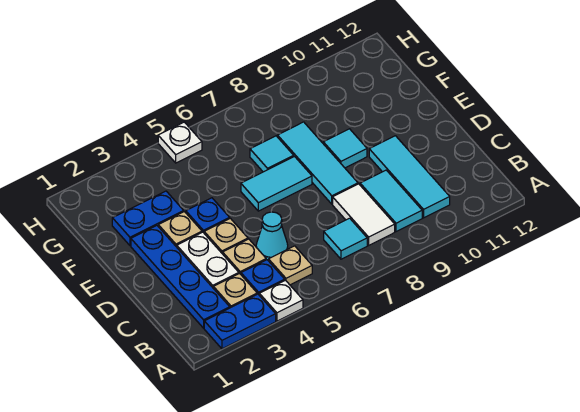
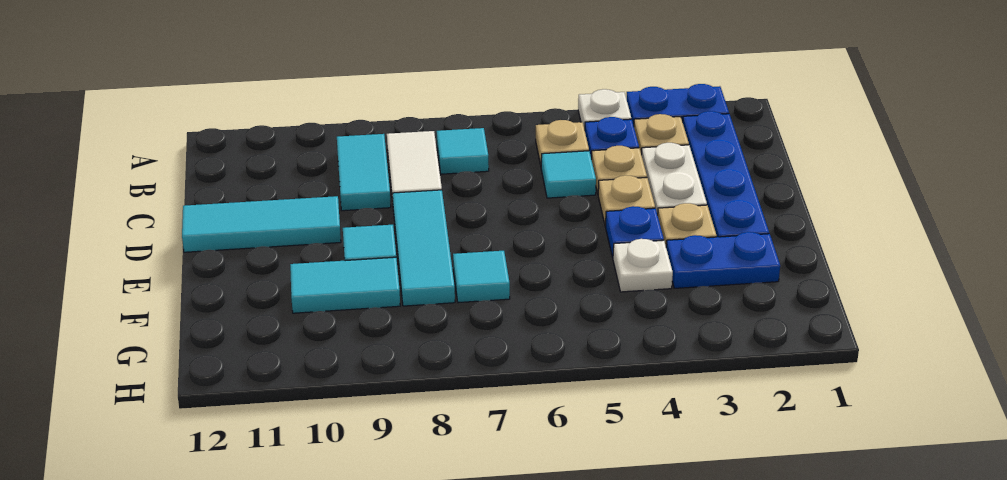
cyan 1x3 tile [369,136,450,218] -> cyan 1x3 tile turned to [182,196,341,252]
cyan 1x1 cone [256,212,288,261] -> cyan 1x1 tile [541,151,596,198]
cyan 1x2 tile [241,157,312,211] -> cyan 1x2 tile moved to [290,257,400,313]
white 1x1 plate [158,122,202,163] -> white 1x1 plate moved to [613,239,673,292]

